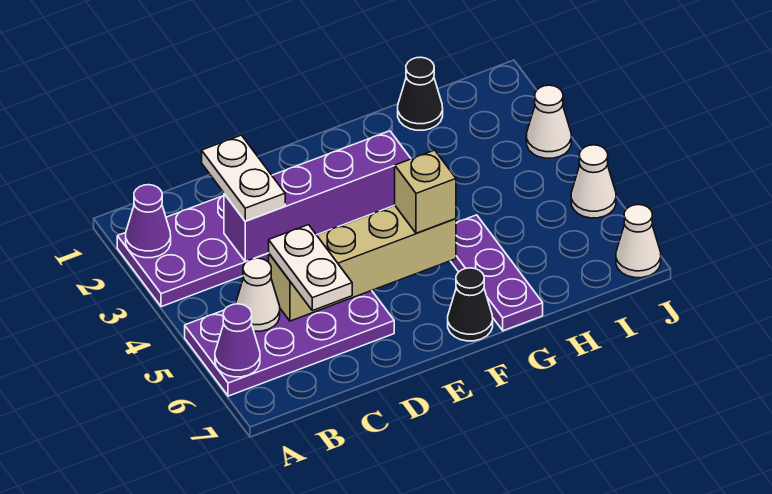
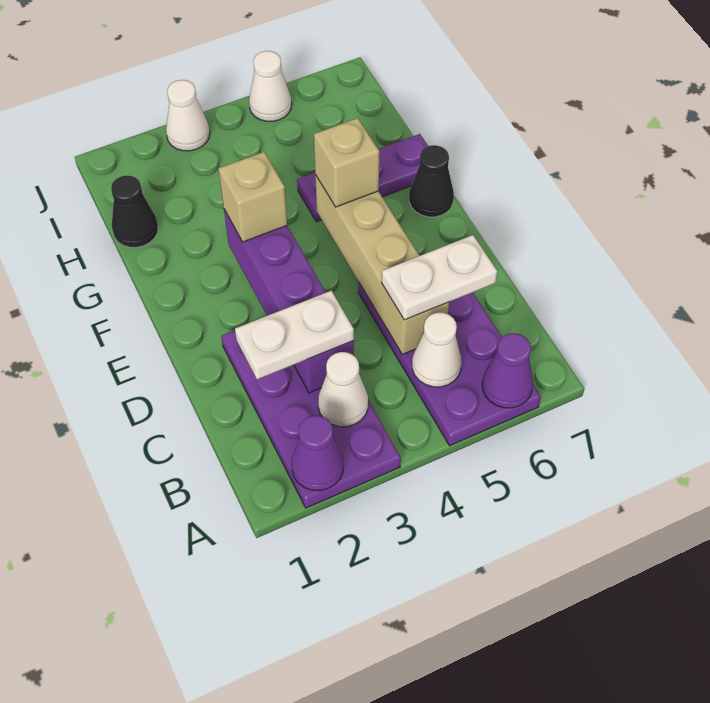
none -> tan 1x1 brick [218,152,287,242]
white 1x1 cone [616,205,661,278] -> white 1x1 cone moved to [318,352,368,427]

